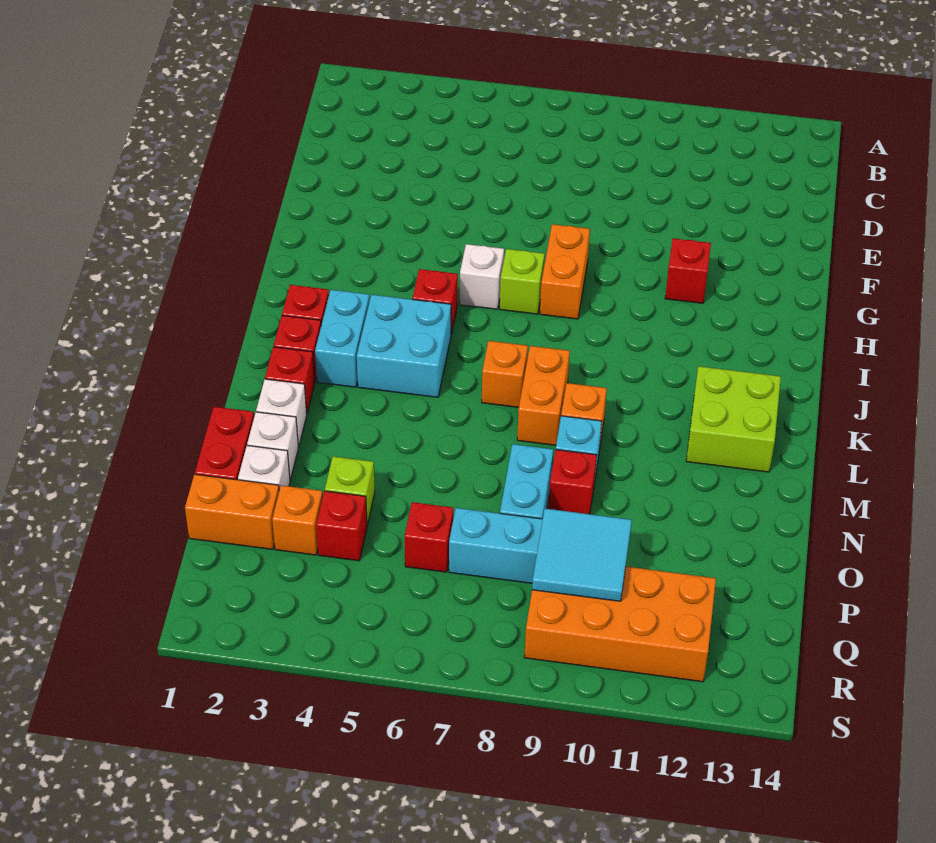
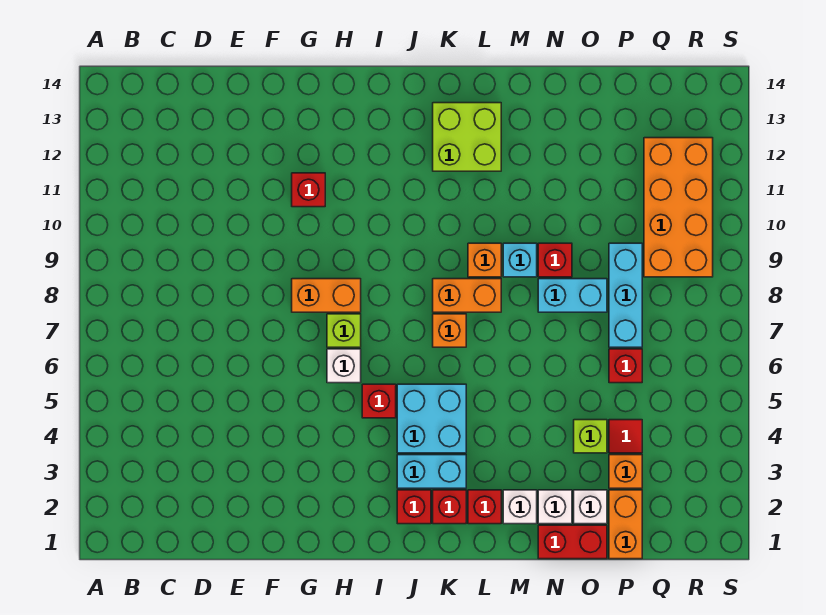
red 1x1 brick [316,491,367,561] -> red 1x1 tile [609,420,642,453]
cyan 2x2 tile [532,509,632,601] -> none

